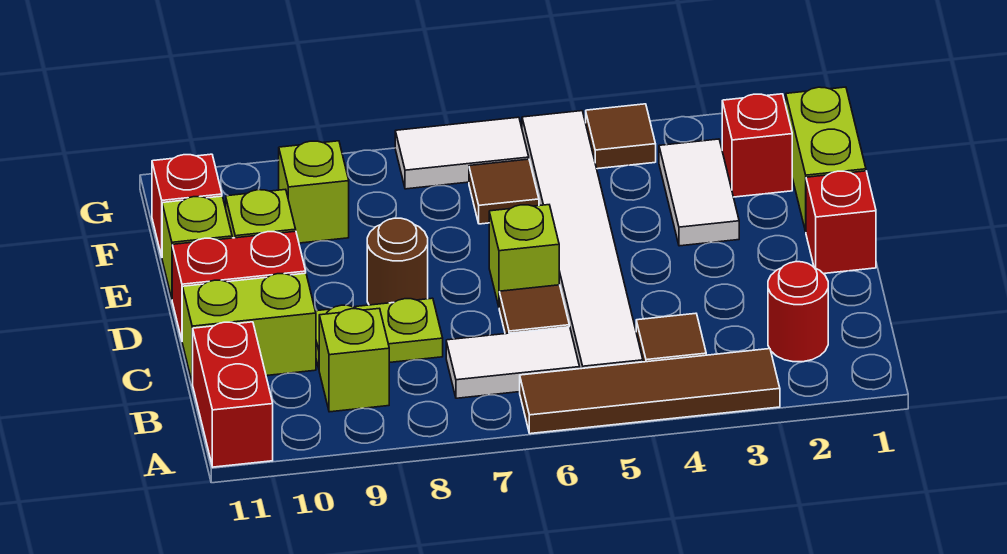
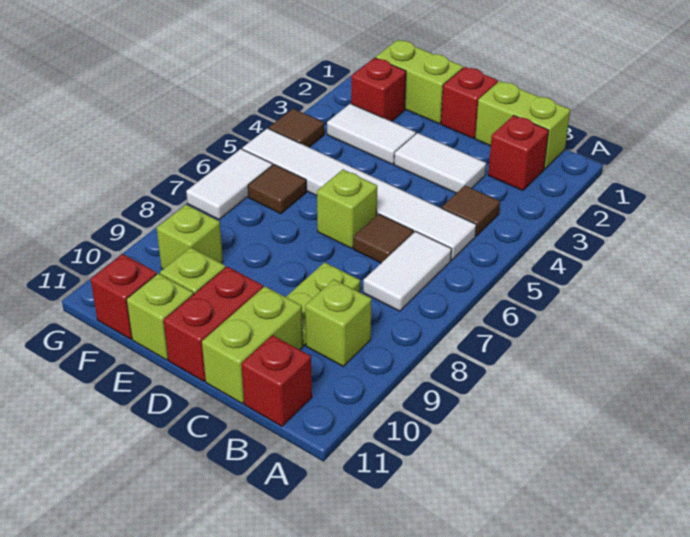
brown 1x4 tile [520,349,780,434] -> none
red 1x2 brick [193,322,273,467] -> red 1x1 brick [241,335,312,426]
none -> lime 1x2 brick [475,81,570,169]
red 1x1 round brick [768,262,828,362] -> red 1x1 brick [488,115,549,191]
none -> white 1x2 tile [394,133,486,193]
brown 1x1 round brick [367,218,428,305] -> none

